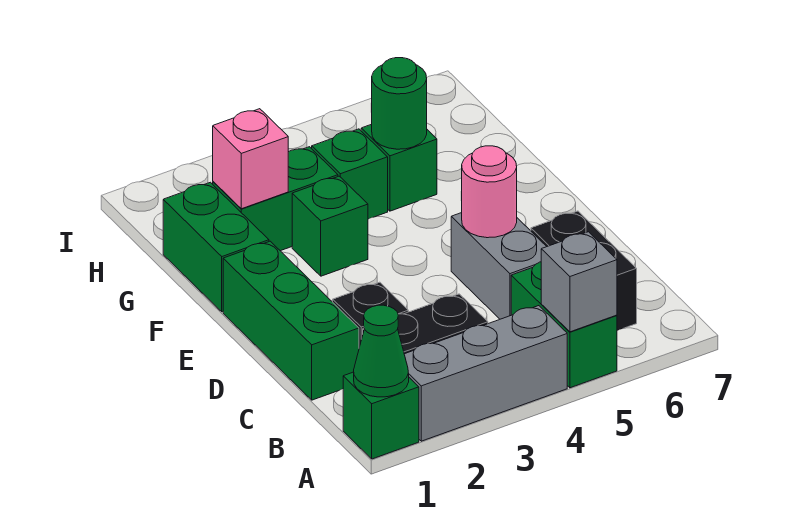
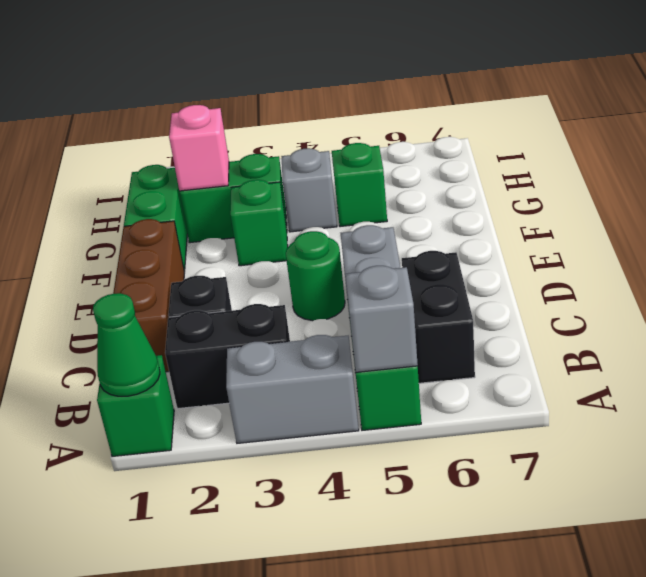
grey 1x3 brick [404,306,567,441] -> grey 1x2 brick [226,335,359,443]
green 1x3 brick [223,241,359,400] -> brown 1x3 brick [113,219,184,372]
pink 1x1 round brick [461,146,517,238] -> none
green 1x1 brick [312,129,388,219] -> grey 1x1 brick [281,148,337,232]
green 1x1 round brick [371,58,427,149] -> green 1x1 round brick moved to [286,231,345,321]

